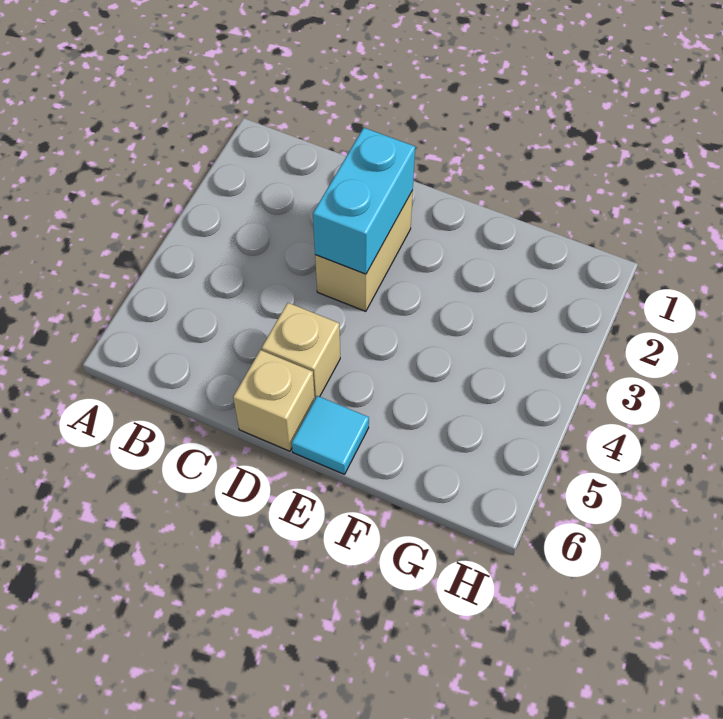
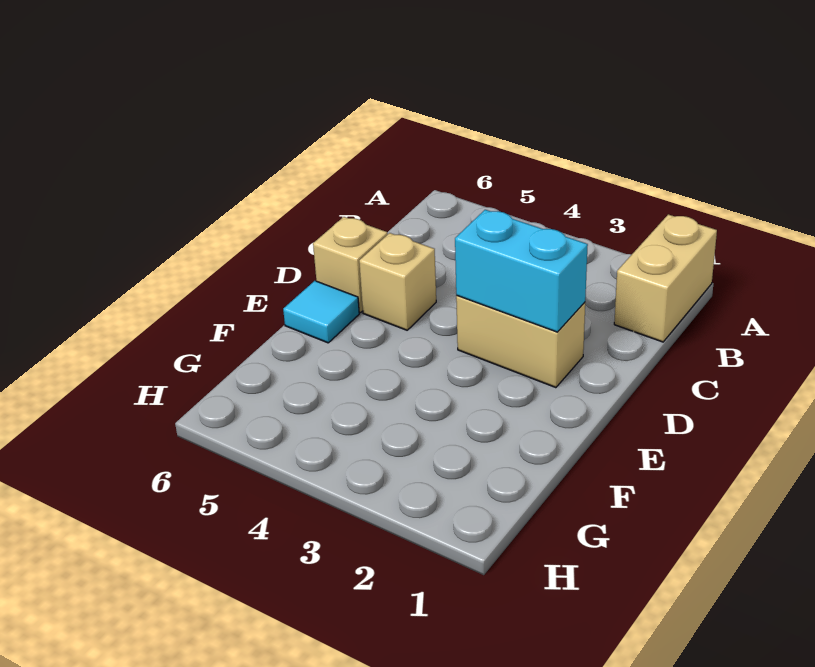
none -> tan 1x2 brick [614,214,717,342]

